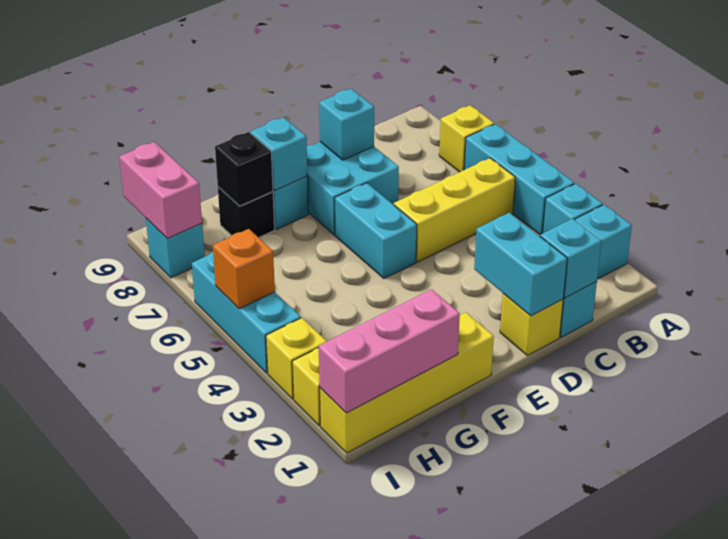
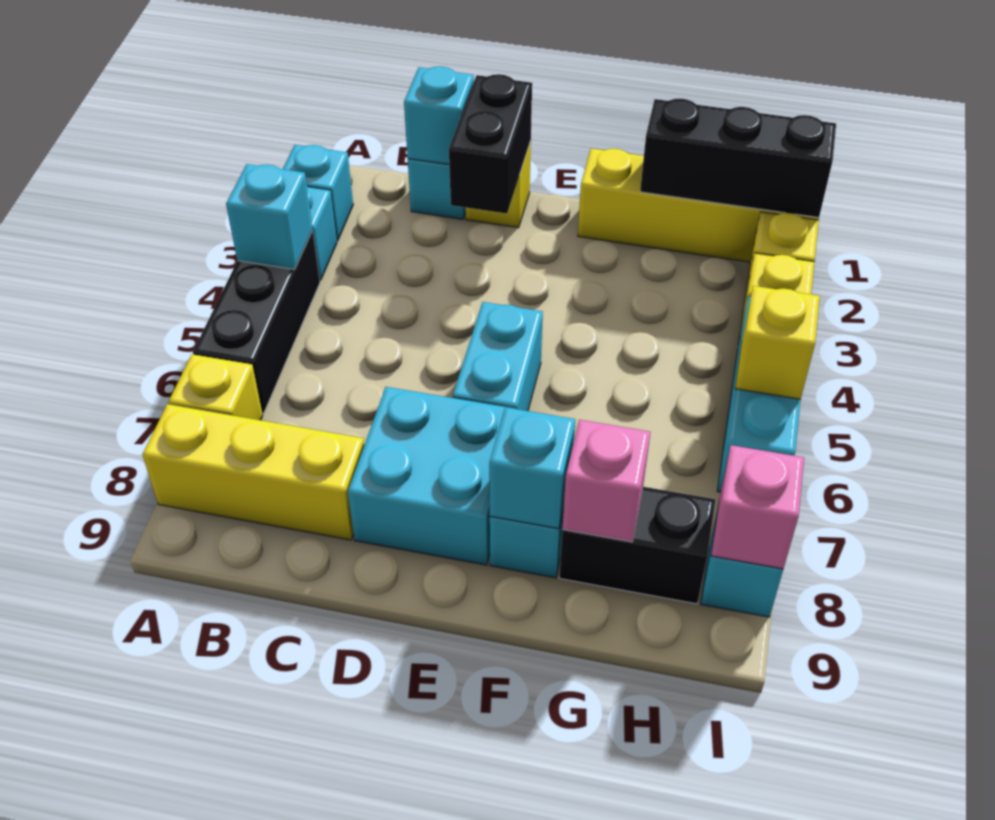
cyan 1x3 brick [464,124,574,235] -> black 1x3 brick [193,230,320,413]
yellow 1x3 brick [394,158,515,262] -> yellow 1x3 brick moved to [142,404,364,540]
cyan 1x2 brick [474,213,567,316] -> black 1x2 brick [449,74,532,214]
cyan 1x1 brick [319,89,374,160] -> cyan 1x1 brick moved to [226,164,313,269]
pink 1x3 brick [319,289,460,413] -> black 1x3 brick [640,99,836,218]
black 1x1 brick [218,187,275,238] -> black 1x2 brick [559,487,716,604]
black 1x1 brick [215,132,273,206] -> pink 1x1 brick [563,420,650,542]
orange 1x1 brick [213,229,275,309] -> yellow 1x1 brick [735,286,820,399]
pink 1x2 brick [119,142,202,239] -> pink 1x1 brick [711,445,804,569]

